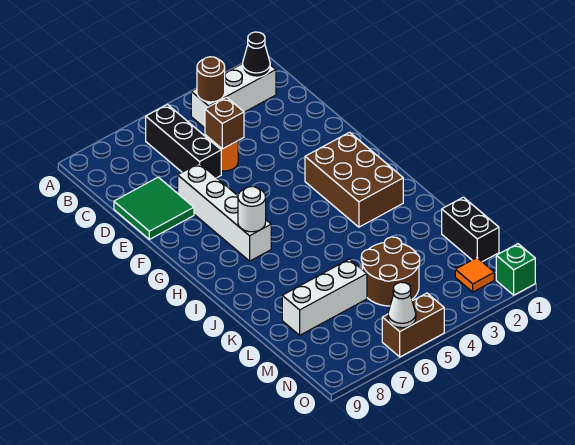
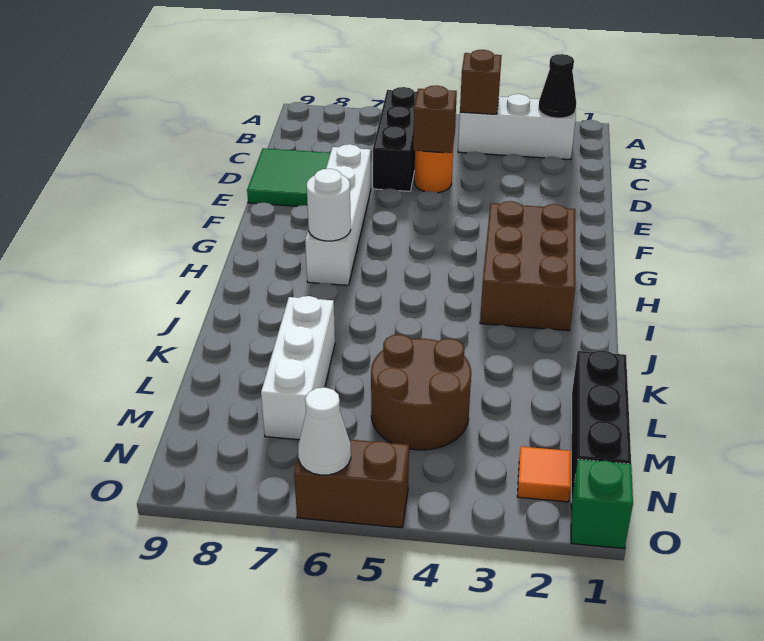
brown 1x1 round brick [197,57,225,102] -> brown 1x1 brick [460,50,502,114]
black 1x2 brick [442,197,499,262] -> black 1x3 brick [571,350,631,502]
white 1x3 brick [282,259,367,335] -> white 1x3 brick turned to [261,296,335,440]

